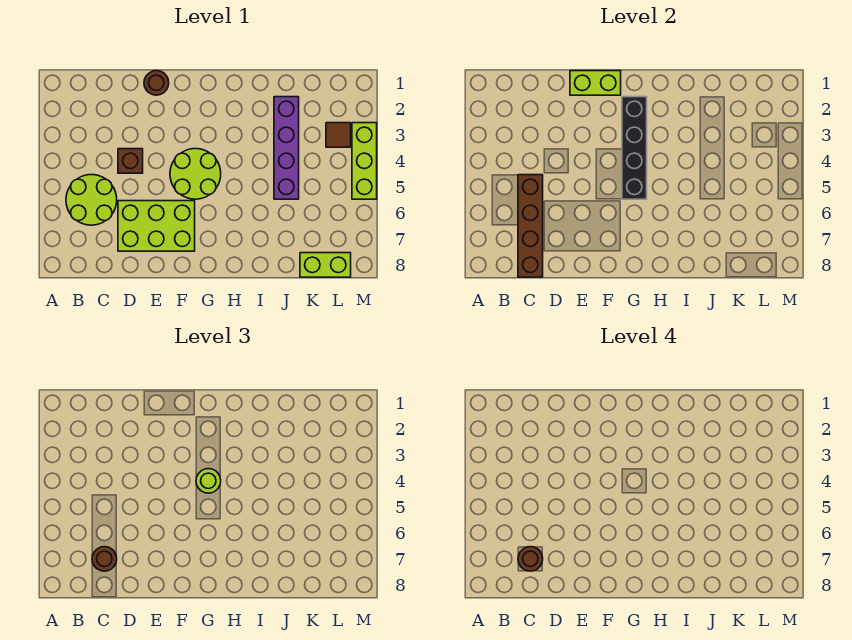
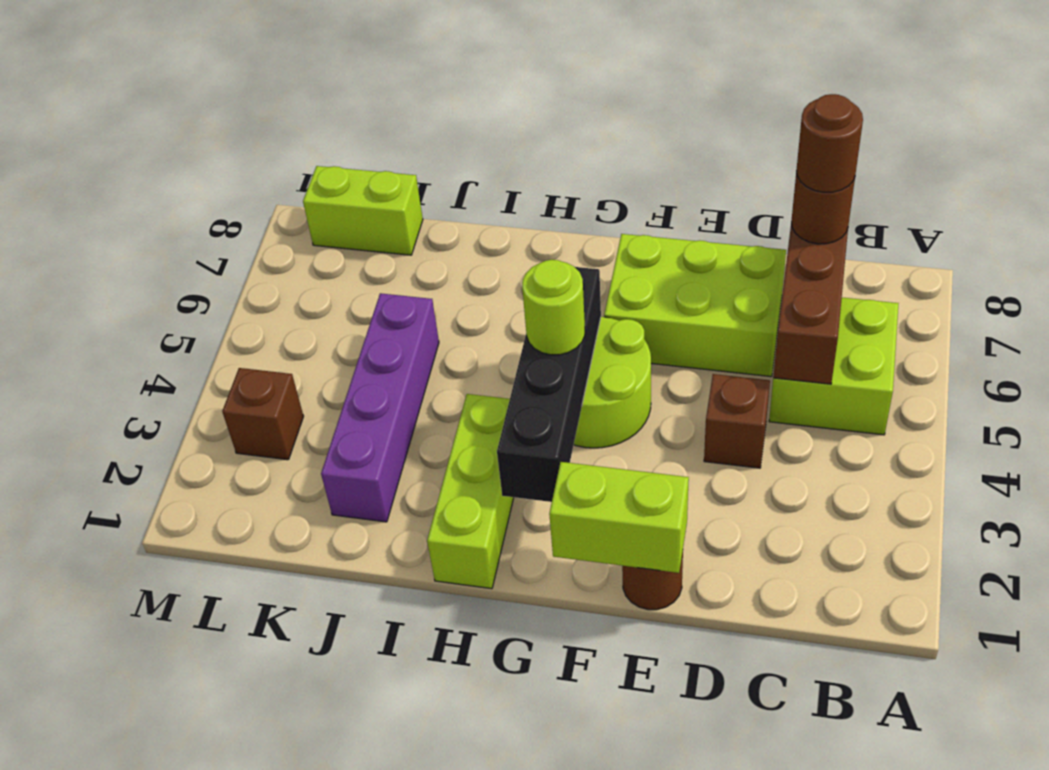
lime 2x2 round brick [66,175,117,225] -> lime 2x2 brick [769,298,899,435]
brown 1x1 tile [326,123,351,147] -> brown 1x1 brick [222,368,304,460]
lime 1x3 brick [352,123,377,199] -> lime 1x3 brick moved to [427,394,514,589]

